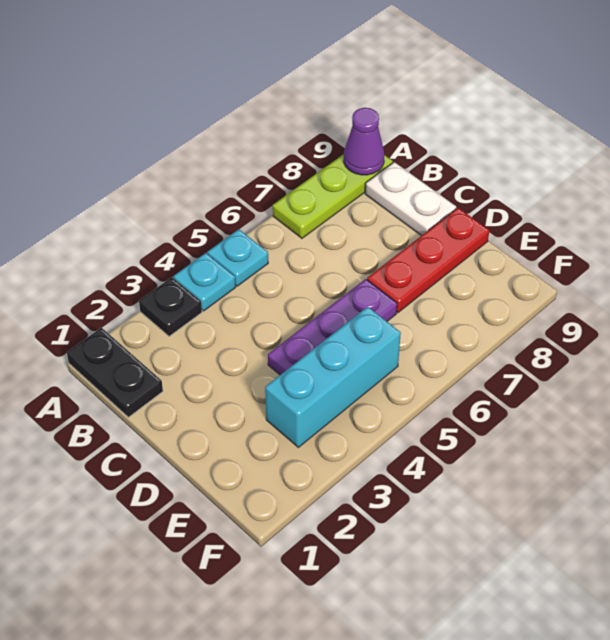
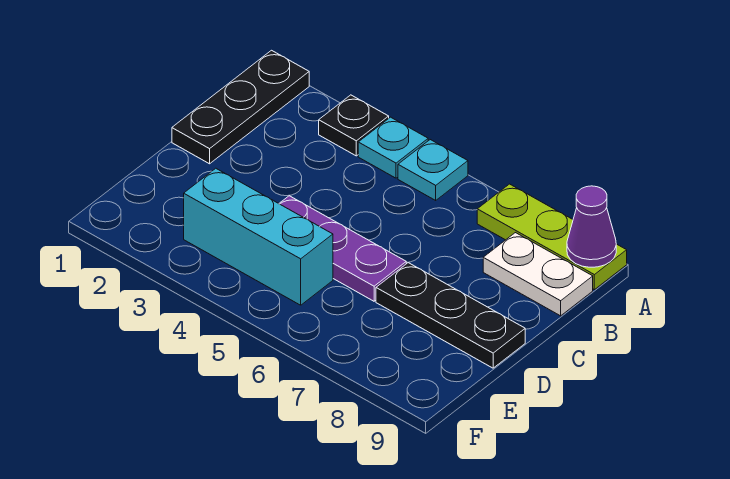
black 1x2 plate [67,328,163,417] -> black 1x3 plate [172,50,309,164]
white 1x2 plate [365,162,456,236] -> white 1x2 plate turned to [483,233,593,316]
red 1x3 plate [367,208,489,313] -> black 1x3 plate [376,263,525,368]

